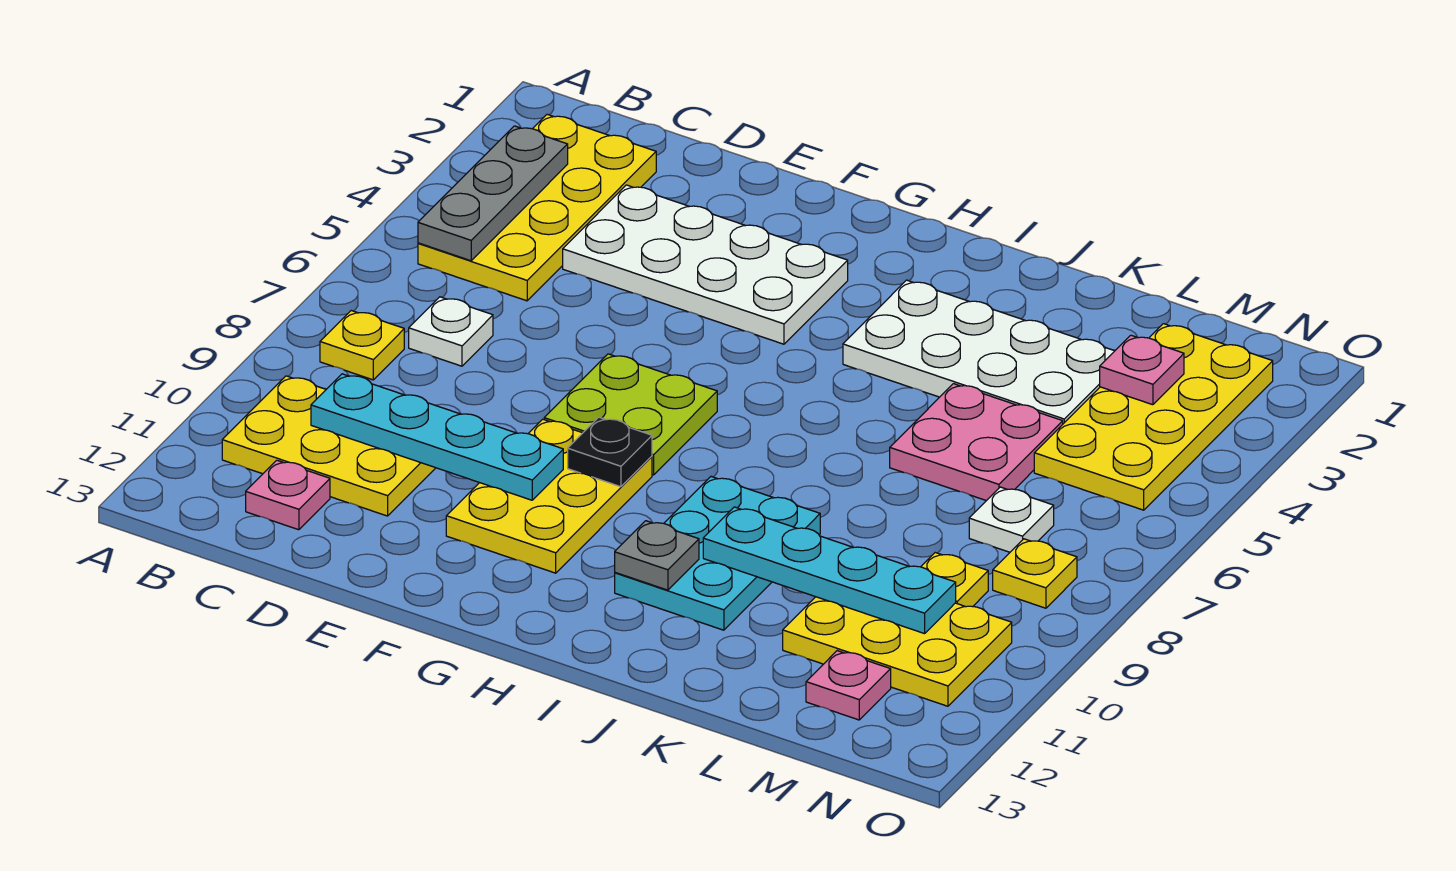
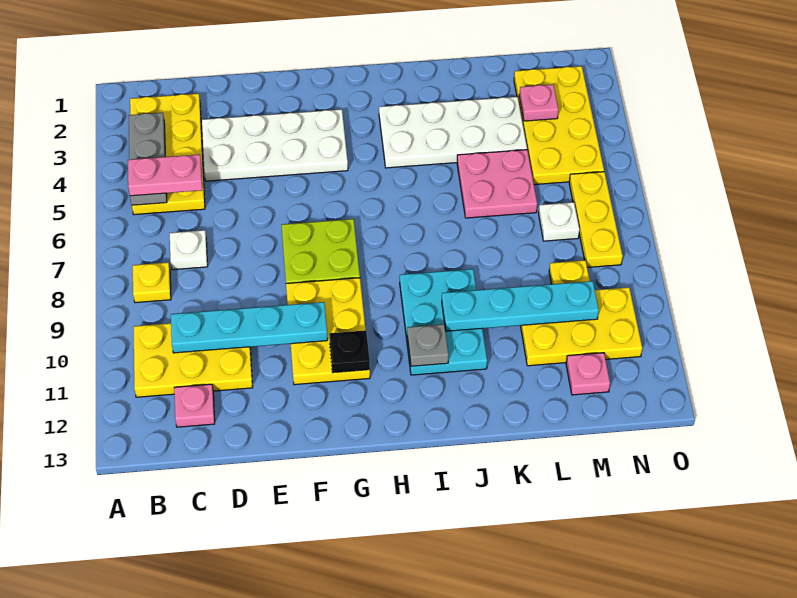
none -> pink 1x2 plate [128,154,202,196]
black 1x1 plate [568,417,652,487] -> black 1x1 plate moved to [329,330,370,373]
yellow 1x1 plate [993,539,1077,608] -> yellow 1x3 plate [569,172,623,267]

